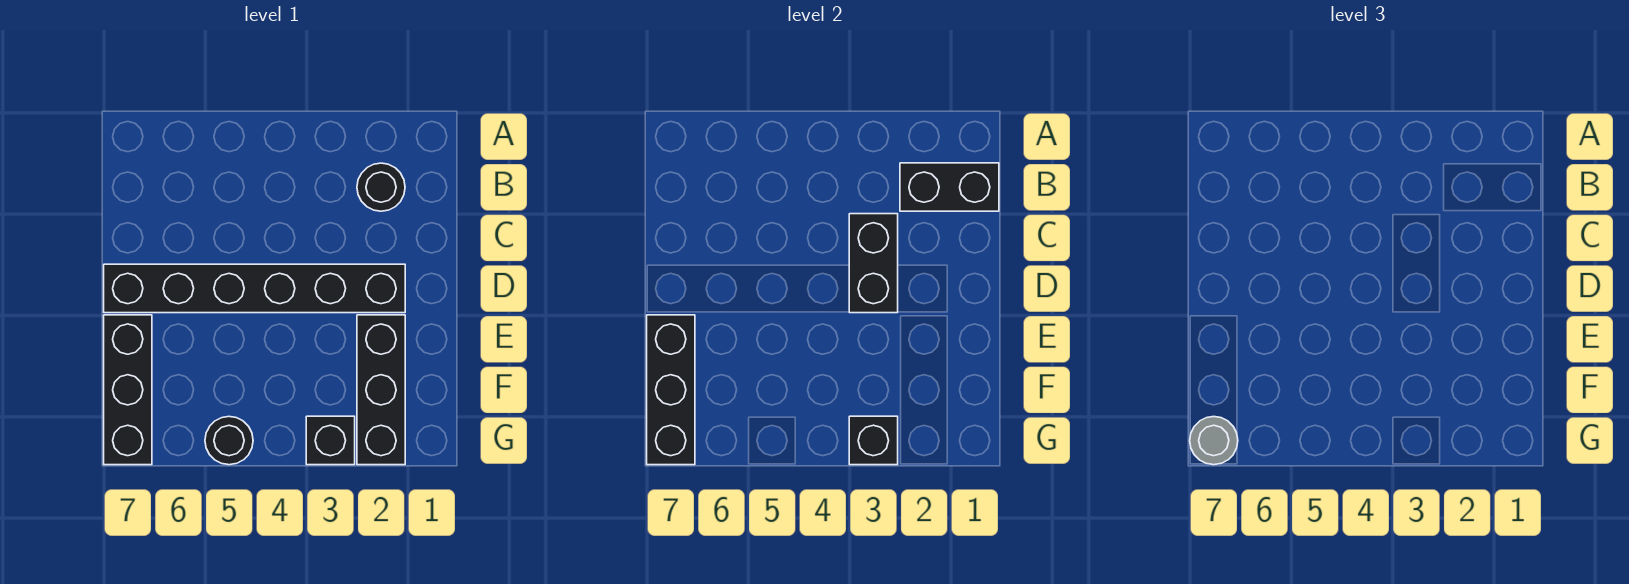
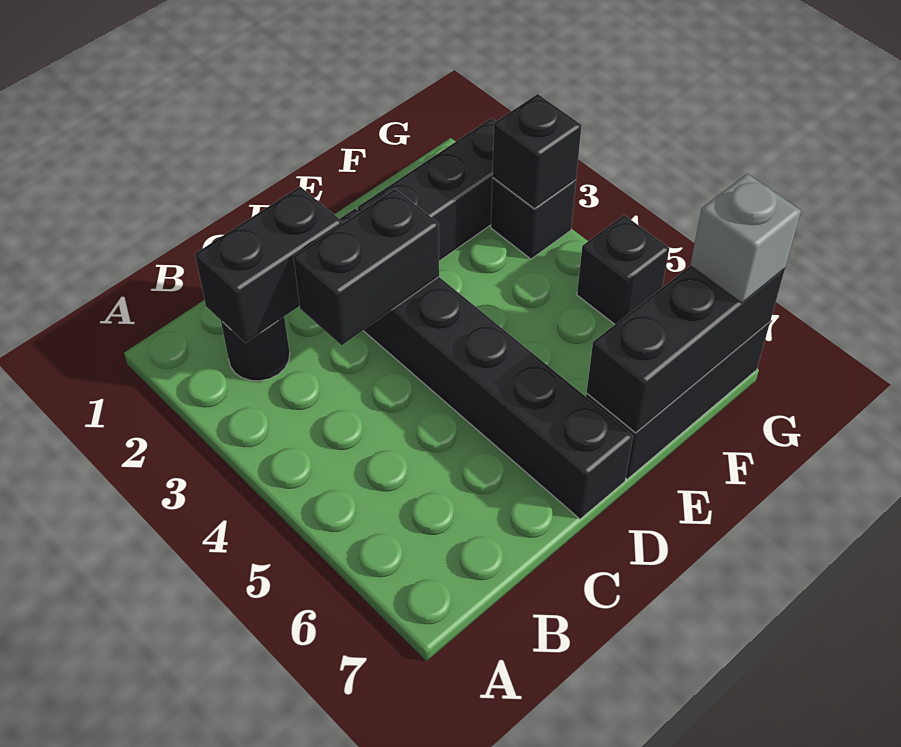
black 1x2 brick [900,163,999,211] -> black 1x2 brick turned to [195,187,342,343]
black 1x1 round brick [205,417,253,465] -> black 1x1 brick [577,215,669,324]
grey 1x1 round brick [1190,417,1238,465] -> grey 1x1 brick [690,174,801,303]

